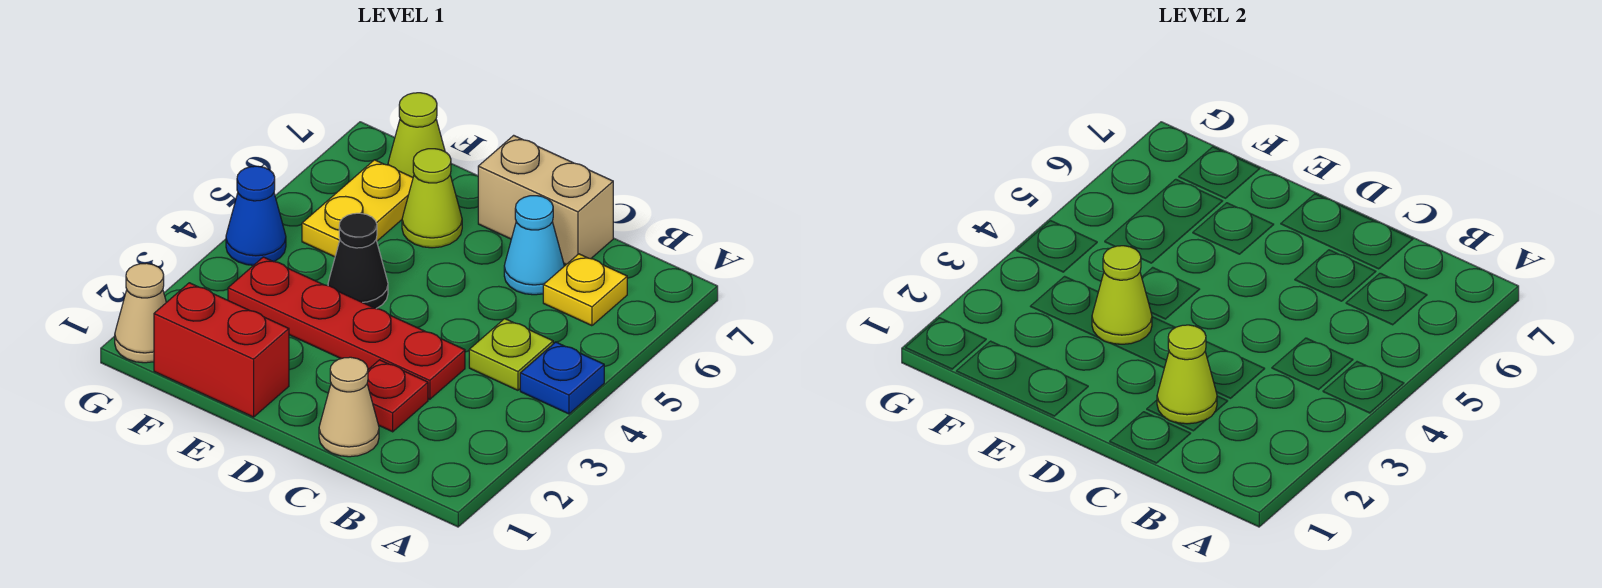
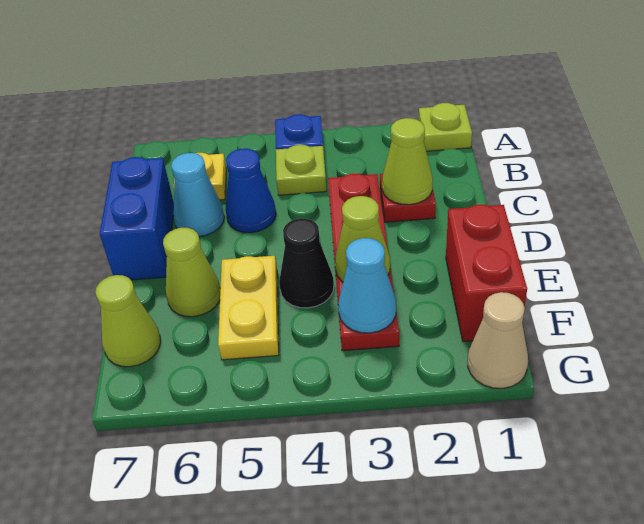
none -> lime 1x1 plate [419,103,472,151]
tan 1x1 cone [319,357,379,457] -> none
tan 1x2 brick [478,135,613,264] -> blue 1x2 brick [100,157,174,280]
none -> cyan 1x1 cone [338,238,396,333]
yellow 1x2 plate [302,160,413,257] -> yellow 1x2 plate turned to [218,256,279,360]
blue 1x1 cone [226,166,286,265] -> blue 1x1 cone moved to [225,149,276,233]

